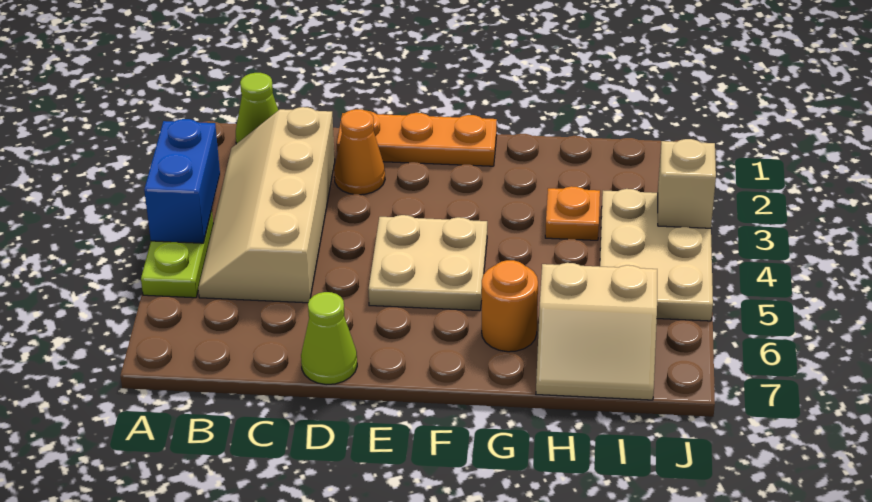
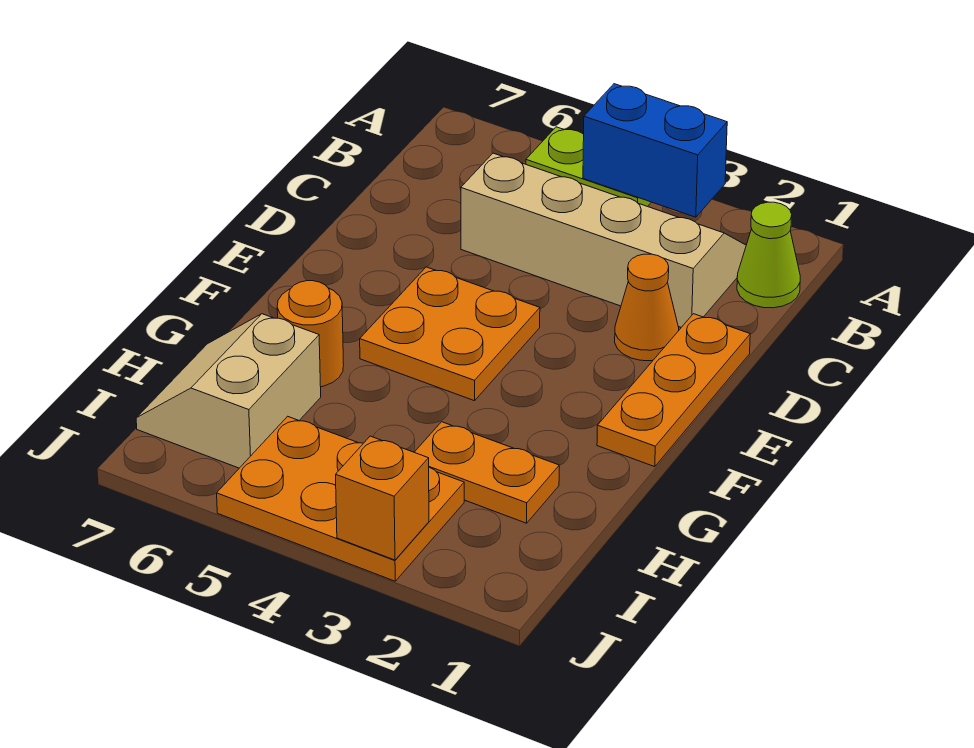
lime 1x1 cone [301,292,357,385] -> none
tan 2x2 plate [368,215,487,311] -> orange 2x2 plate [360,267,540,401]
orange 1x1 plate [545,186,600,240] -> orange 1x2 plate [414,422,559,523]
tan 2x3 plate [600,189,713,321] -> orange 2x3 plate [217,416,464,581]
tan 1x1 brick [658,139,716,228] -> orange 1x1 brick [336,436,429,560]

